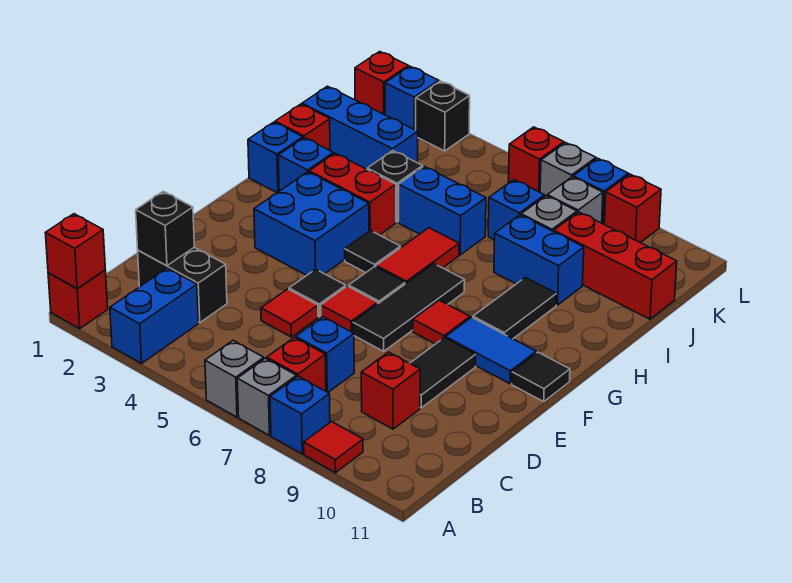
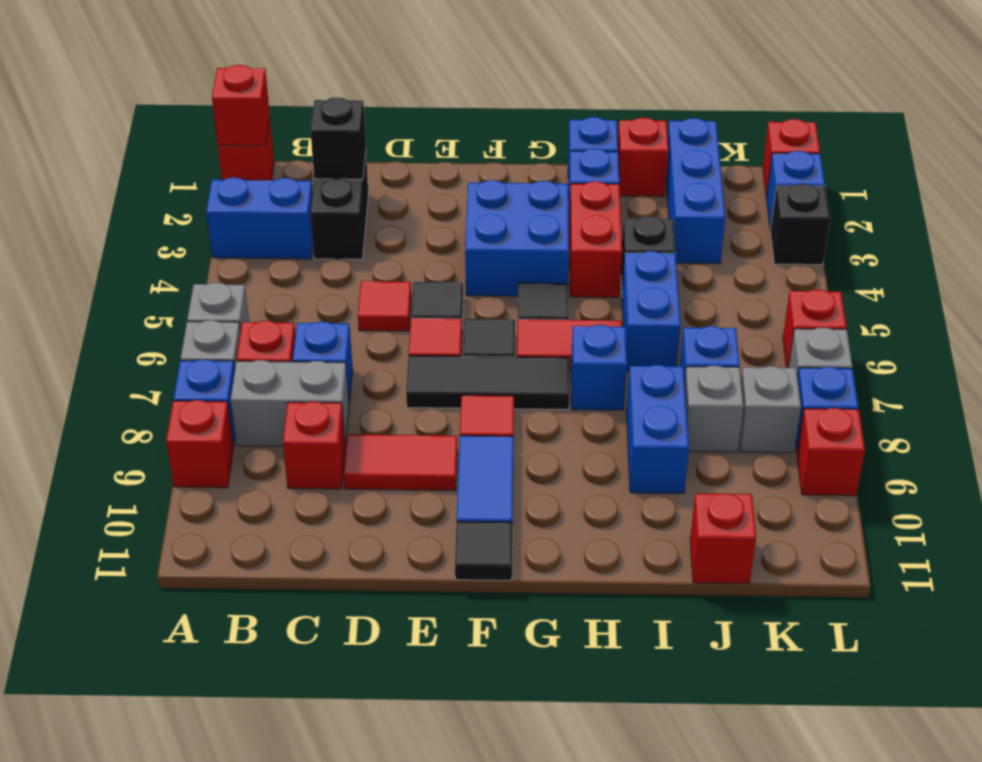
red 1x1 tile [304,422,363,473] -> red 1x1 brick [166,400,234,488]
none -> grey 1x2 brick [231,360,349,447]
black 1x2 tile [410,338,476,408] -> red 1x2 tile [343,434,457,491]
black 1x2 tile [473,277,557,339] -> none
none -> blue 1x1 brick [571,325,627,410]
red 1x3 brick [554,212,677,319] -> red 1x1 brick [690,493,756,584]

